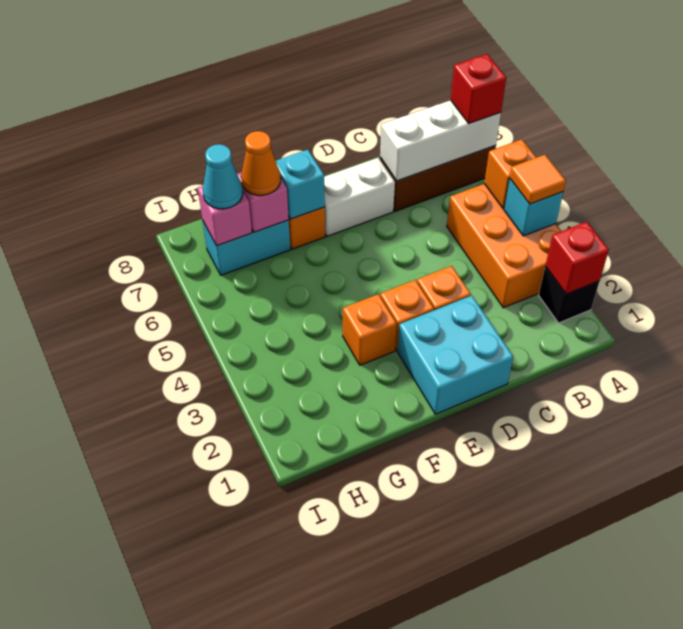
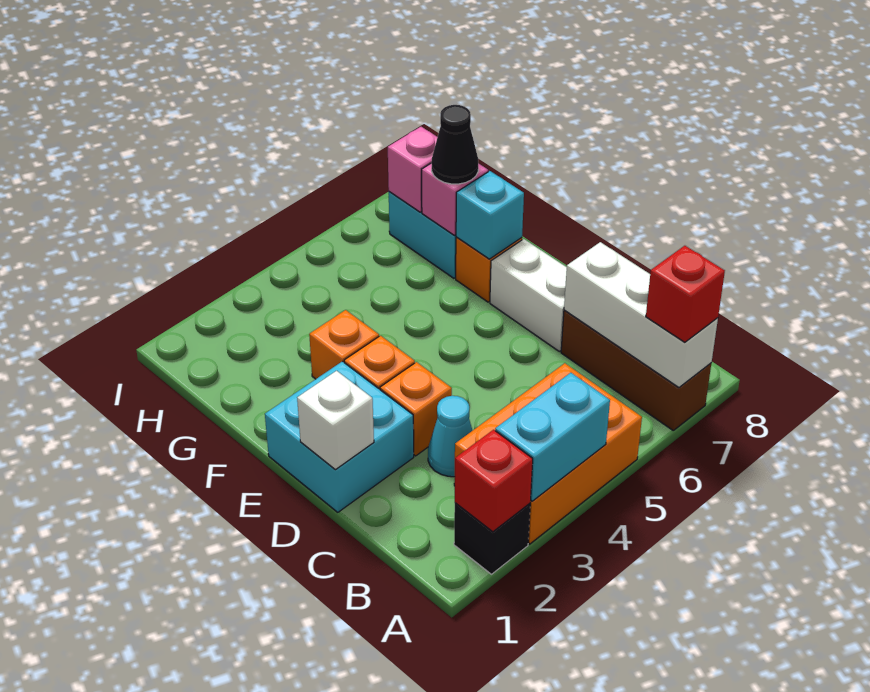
cyan 1x1 brick [504,178,563,236] -> cyan 1x2 brick [495,373,610,501]
orange 1x1 tile [510,155,566,204] -> none
orange 1x1 brick [484,139,536,208] -> none
none -> white 1x1 brick [297,371,374,470]
orange 1x1 cone [241,131,281,195] -> black 1x1 cone [432,105,478,184]
cyan 1x1 cone [203,144,243,209] -> cyan 1x1 cone moved to [428,396,473,477]

